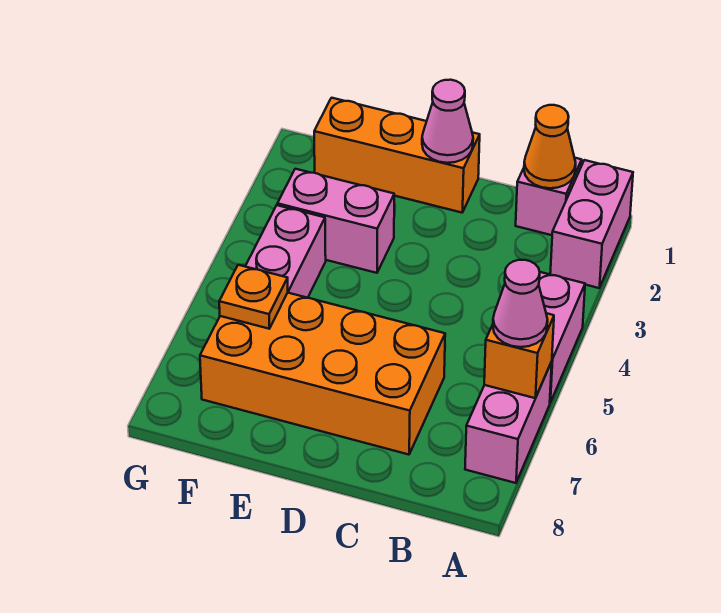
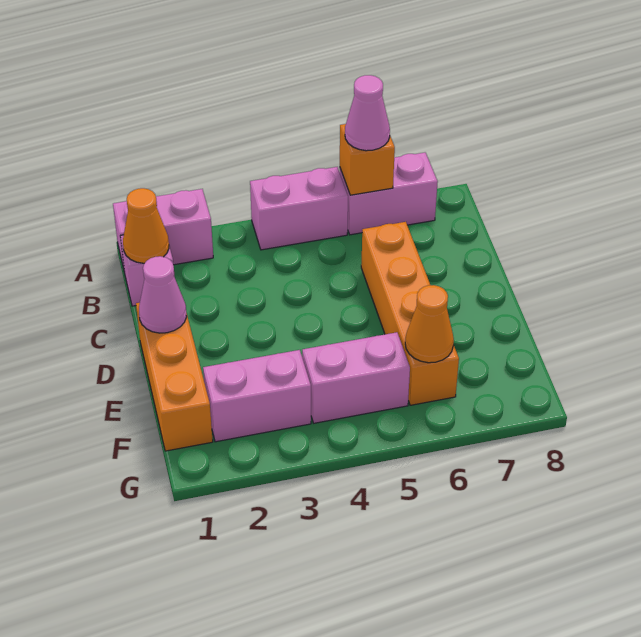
orange 2x4 brick [200,293,445,455] -> orange 1x4 brick [361,222,459,405]
pink 1x2 brick [277,169,394,273] -> pink 1x2 brick turned to [203,350,311,442]
orange 1x1 plate [219,265,288,329] -> orange 1x1 cone [405,285,454,363]

